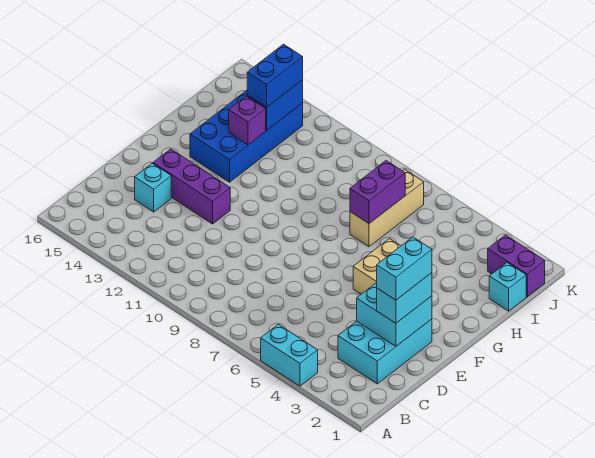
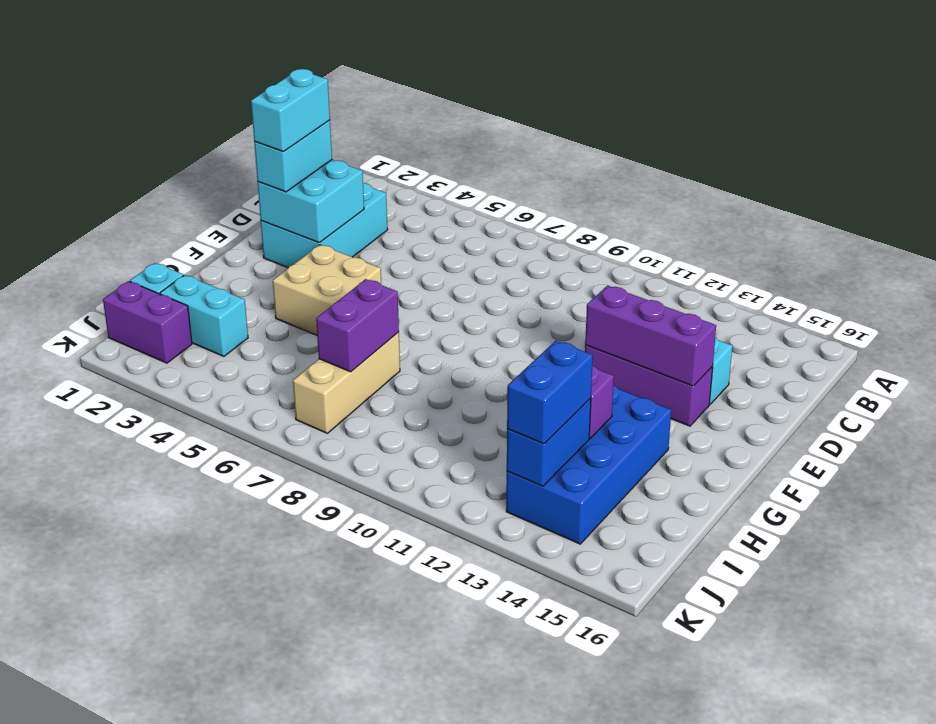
cyan 1x2 brick [261,324,318,386] -> cyan 1x2 brick moved to [160,275,248,356]
none -> purple 1x3 brick [585,286,716,386]

